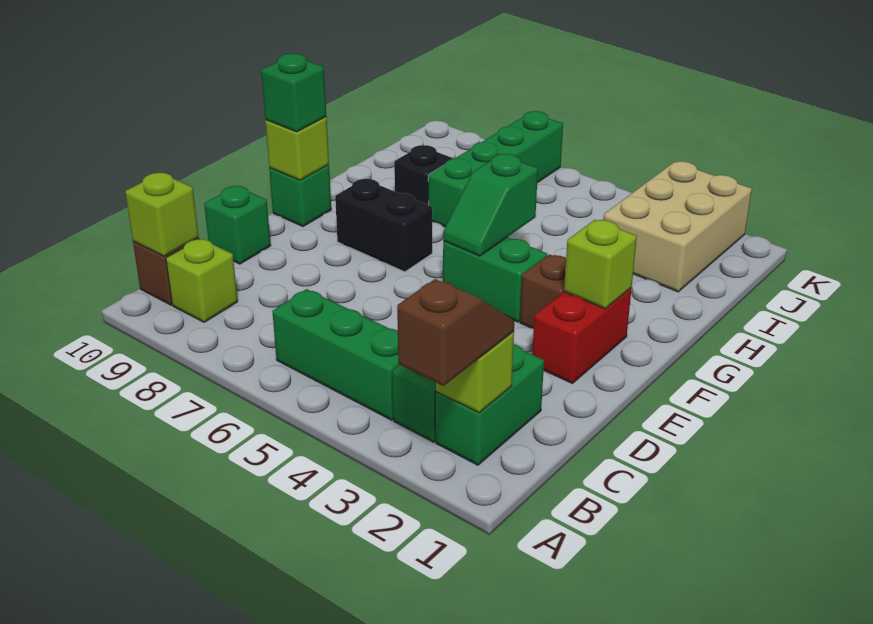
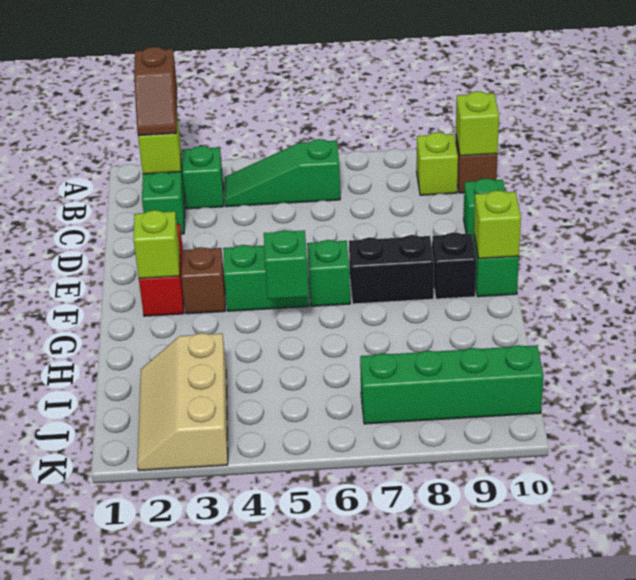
green 1x3 brick [272,289,399,420] -> green 1x3 slope [225,139,340,207]
green 1x1 brick [261,53,326,132] -> green 1x1 brick moved to [307,240,350,306]
green 1x4 brick [428,111,563,227] -> green 1x4 brick turned to [360,345,544,424]
black 1x1 brick [394,145,453,205] -> black 1x1 brick moved to [432,232,477,299]
tan 2x3 brick [603,161,752,292] -> tan 2x3 slope [137,333,228,471]

